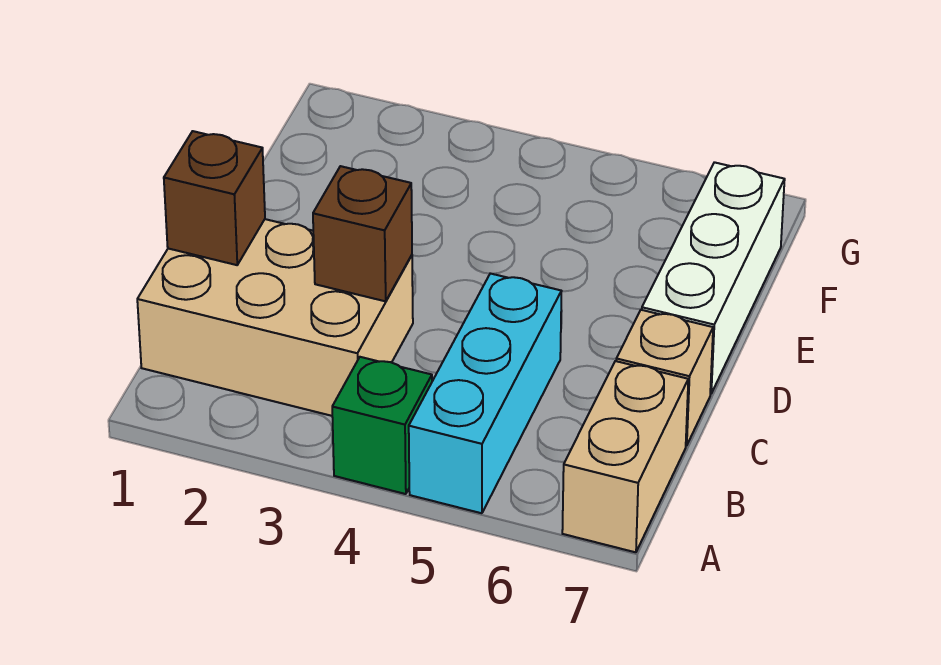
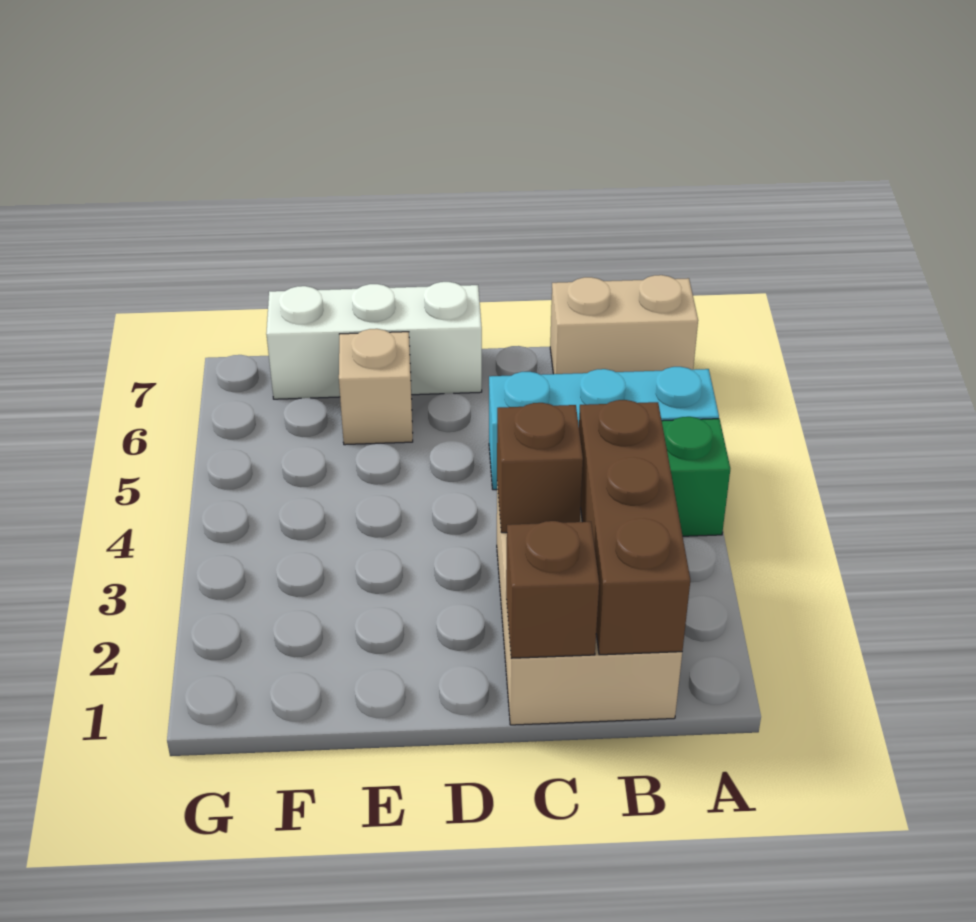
none -> brown 1x3 brick [579,400,690,655]
tan 1x1 brick [616,310,713,446] -> tan 1x1 brick moved to [339,329,413,445]

